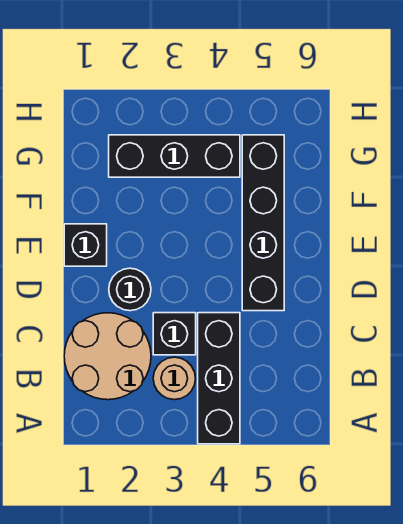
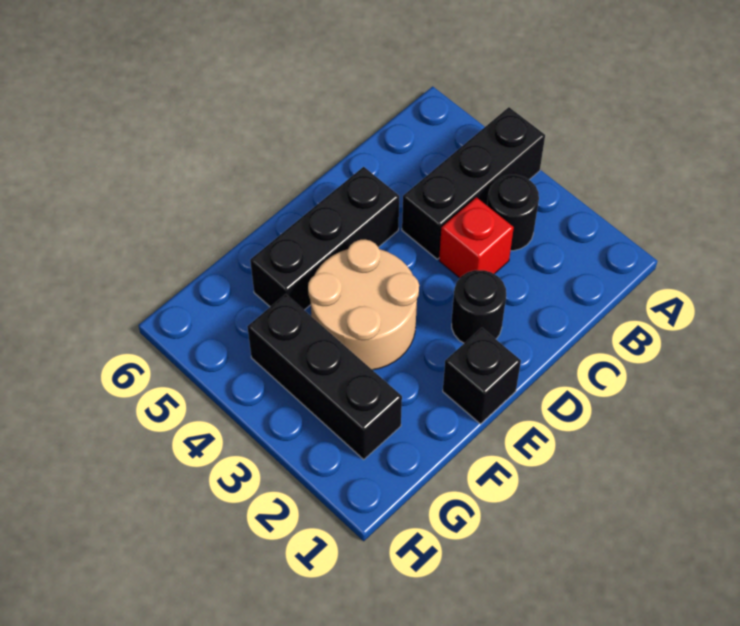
tan 2x2 round brick [64,313,151,400] -> tan 2x2 round brick moved to [308,240,419,370]
tan 1x1 round brick [153,357,196,400] -> black 1x1 round brick [487,175,539,251]
black 1x1 brick [153,313,196,355] -> red 1x1 brick [439,197,514,278]
black 1x4 brick [242,135,284,311] -> black 1x3 brick [250,167,399,310]

